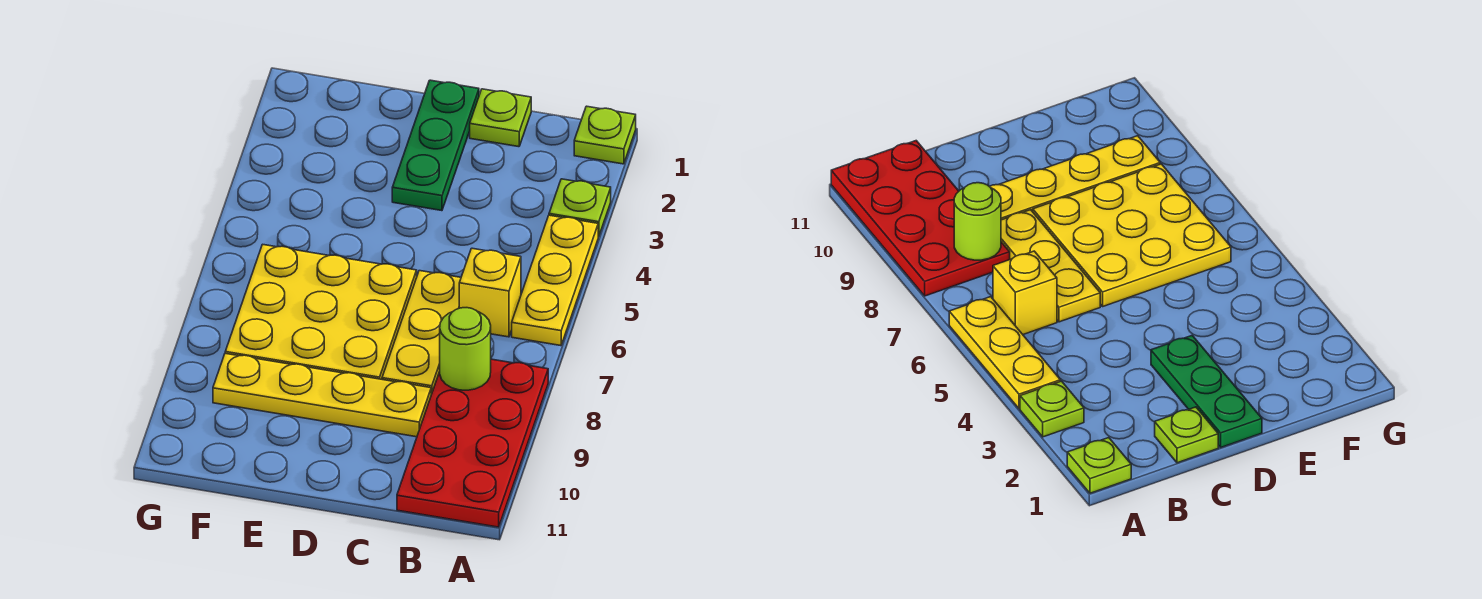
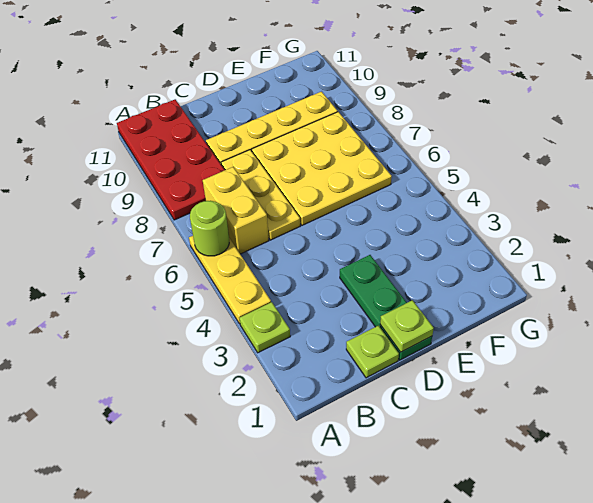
lime 1x1 plate [574,106,636,164] -> lime 1x1 plate moved to [380,300,434,352]
yellow 1x1 brick [459,248,521,337] -> yellow 1x2 brick [203,167,269,254]
lime 1x1 round brick [440,308,491,390] -> lime 1x1 round brick moved to [190,201,229,256]

